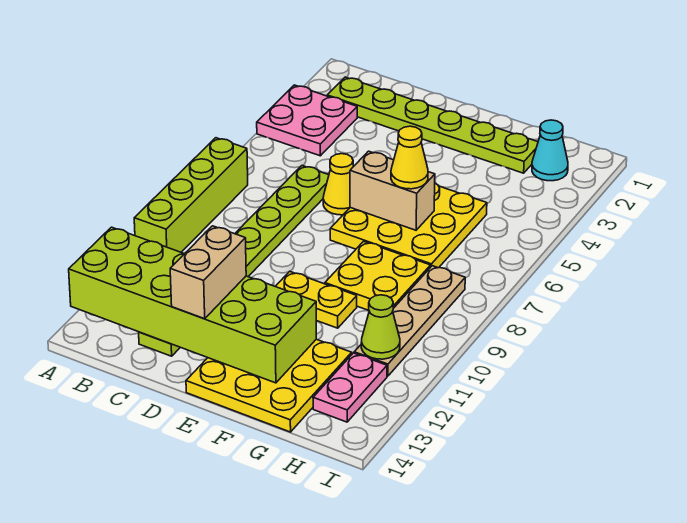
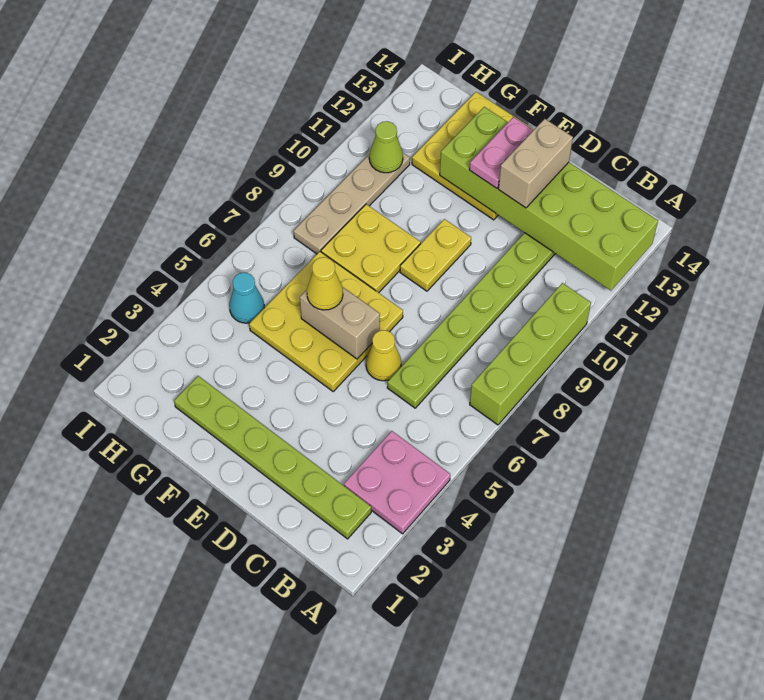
yellow 1x2 plate [275,271,357,328] -> yellow 1x2 plate turned to [400,219,471,291]
cyan 1x1 cone [532,120,568,181] -> cyan 1x1 cone moved to [229,273,264,323]
pink 1x2 plate [313,353,387,422] -> pink 1x2 plate moved to [469,117,533,188]

